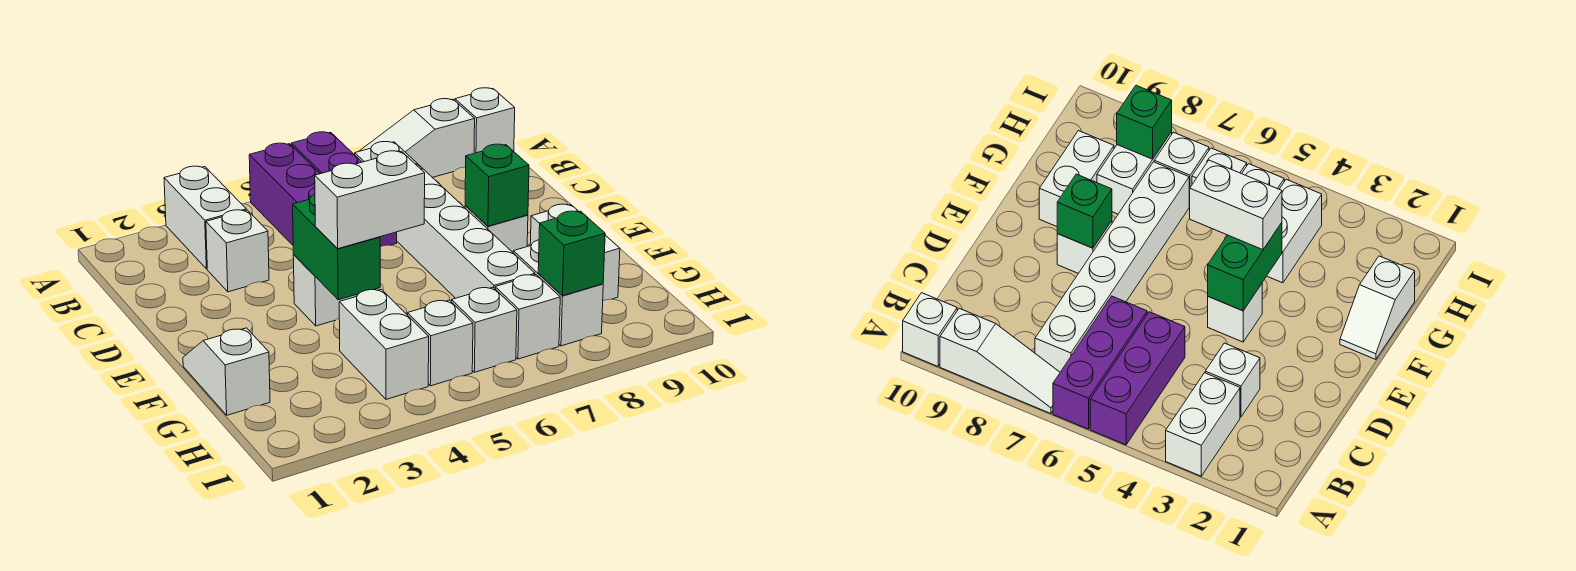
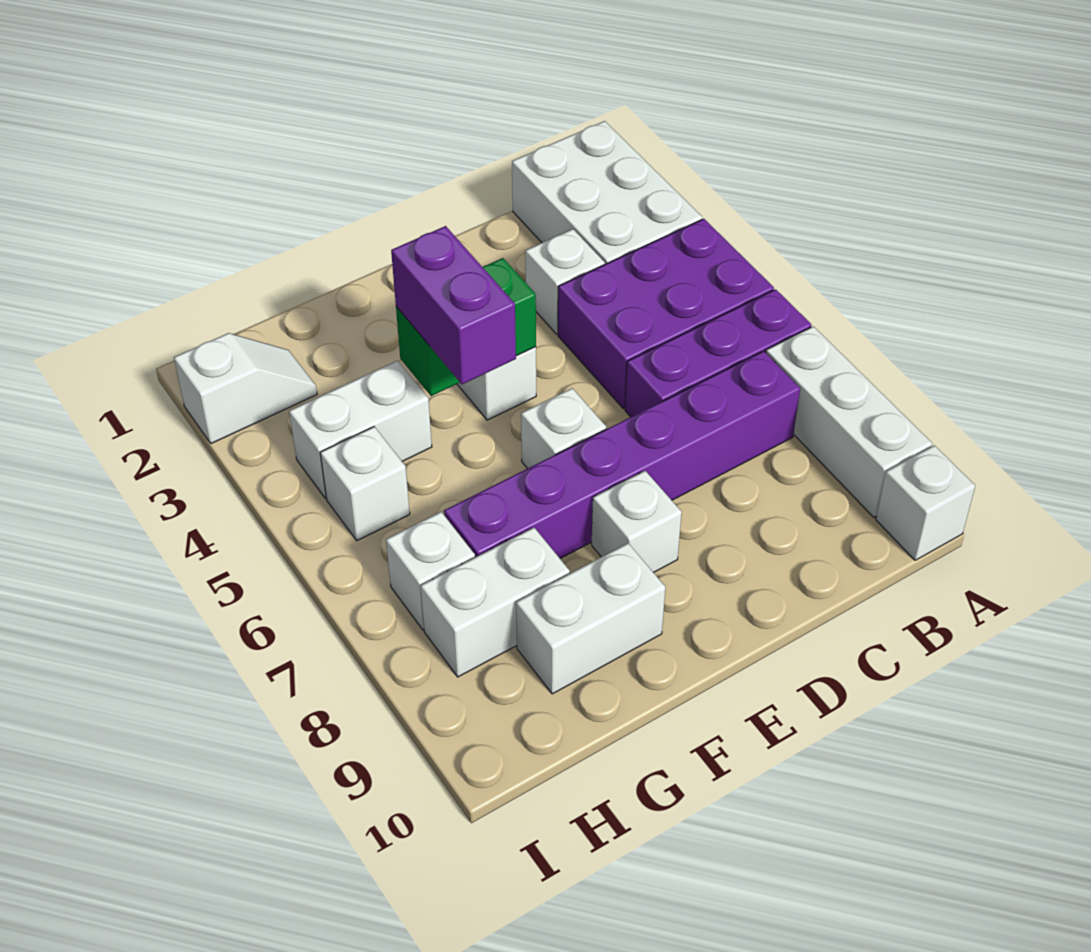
white 1x2 brick [164,166,246,269] -> white 2x3 brick [512,121,702,264]
purple 1x3 brick [249,143,320,245] -> purple 2x3 brick [558,219,774,409]
white 1x3 slope [360,99,475,177] -> white 1x3 brick [766,326,932,517]
white 1x6 brick [355,142,535,298] -> purple 1x6 brick [444,351,800,558]
green 1x1 brick [465,144,529,226] -> none
white 1x2 slope [183,328,270,415] -> white 1x2 slope moved to [174,333,317,444]
white 1x2 brick [315,151,425,249] -> purple 1x2 brick [391,226,516,384]
white 1x1 brick [452,287,517,372] -> white 1x1 brick moved to [521,388,606,469]
green 1x1 brick [538,211,605,296] -> none

